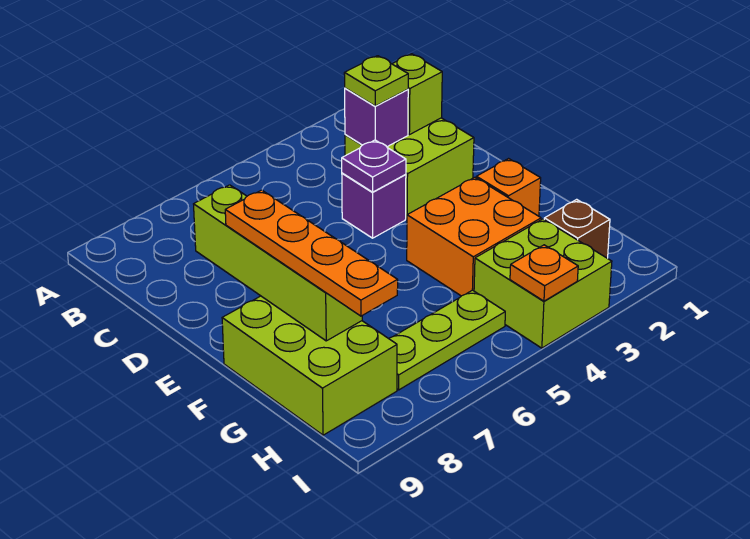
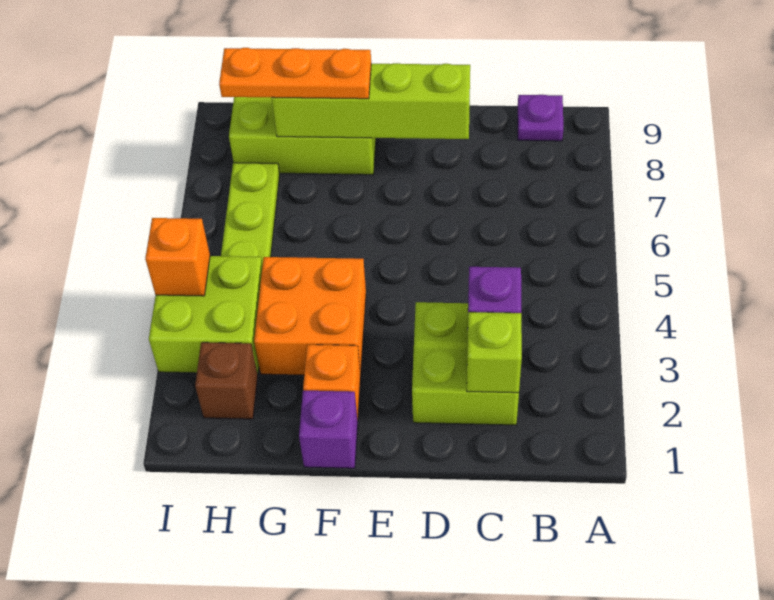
lime 1x1 plate [344,56,408,106] -> none
purple 1x1 brick [342,173,406,238] -> purple 1x1 brick moved to [299,391,358,468]
purple 1x1 plate [342,140,406,192] -> purple 1x1 plate moved to [518,95,563,141]
orange 1x4 plate [225,190,398,316] -> orange 1x3 plate [219,48,371,99]
orange 1x1 plate [510,245,578,301] -> orange 1x1 brick [145,218,210,296]

